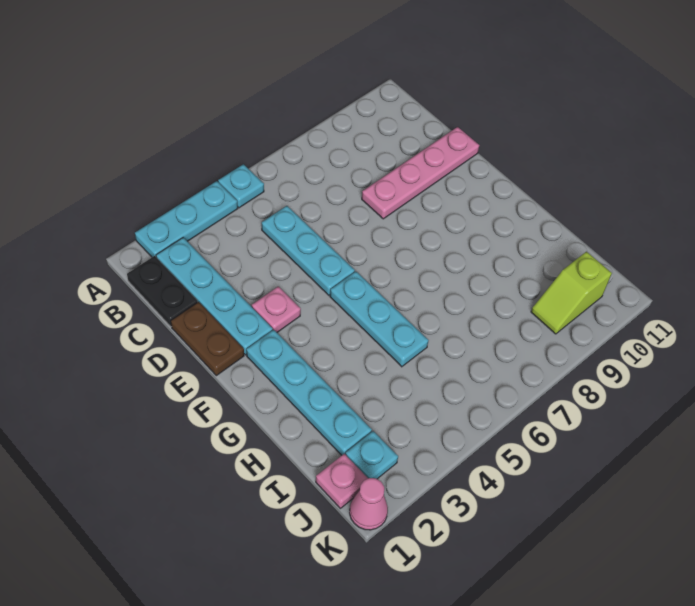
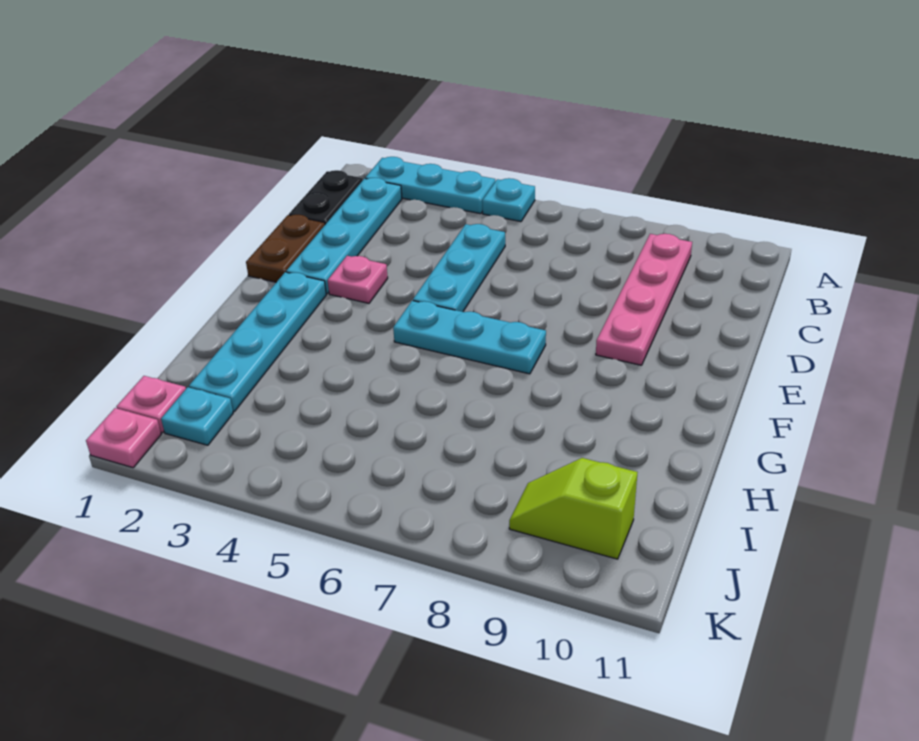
pink 1x4 plate [362,127,479,219] -> pink 1x4 plate turned to [596,234,692,365]
cyan 1x3 plate [330,271,429,367] -> cyan 1x3 plate turned to [393,301,546,374]
pink 1x1 cone [350,478,388,530] -> pink 1x1 plate [86,408,161,468]

